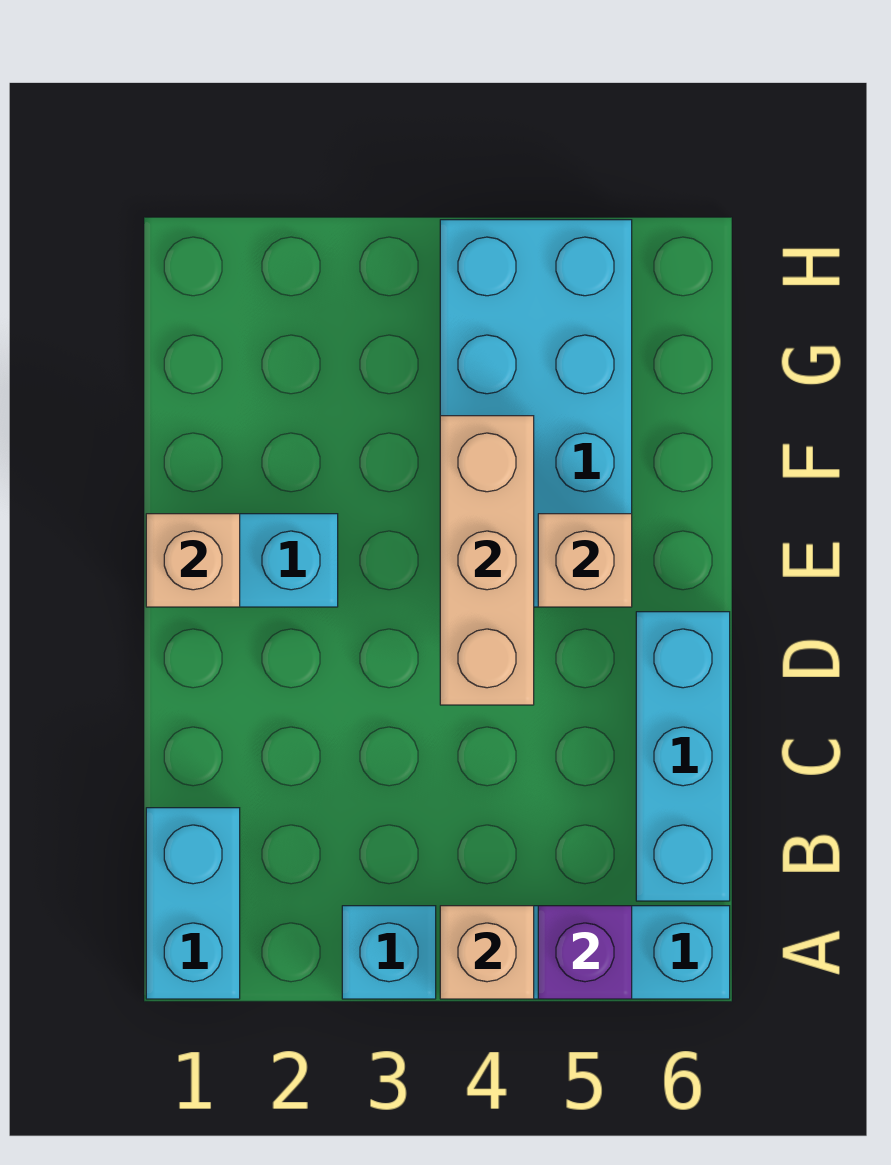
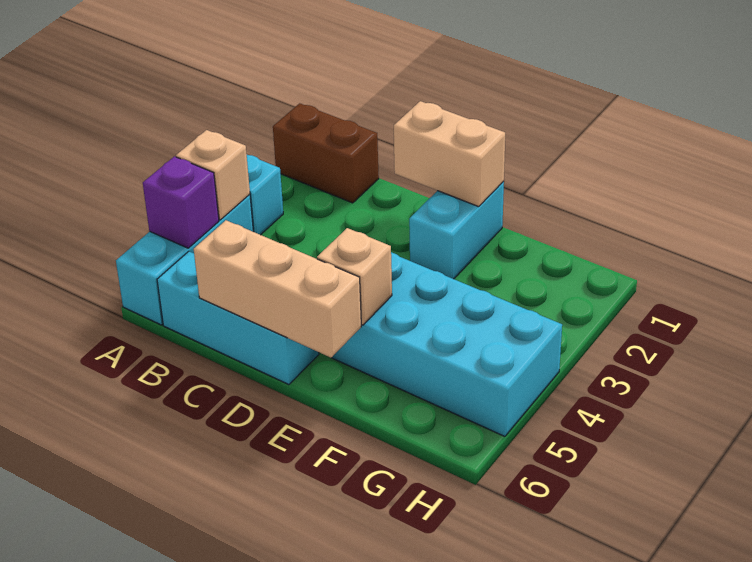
cyan 1x2 brick [146,808,240,999] -> brown 1x2 brick [273,103,379,203]
tan 1x3 brick [440,416,534,705] -> tan 1x3 brick moved to [194,220,361,358]
tan 1x1 brick [146,514,240,607] -> tan 1x2 brick [394,101,505,207]

